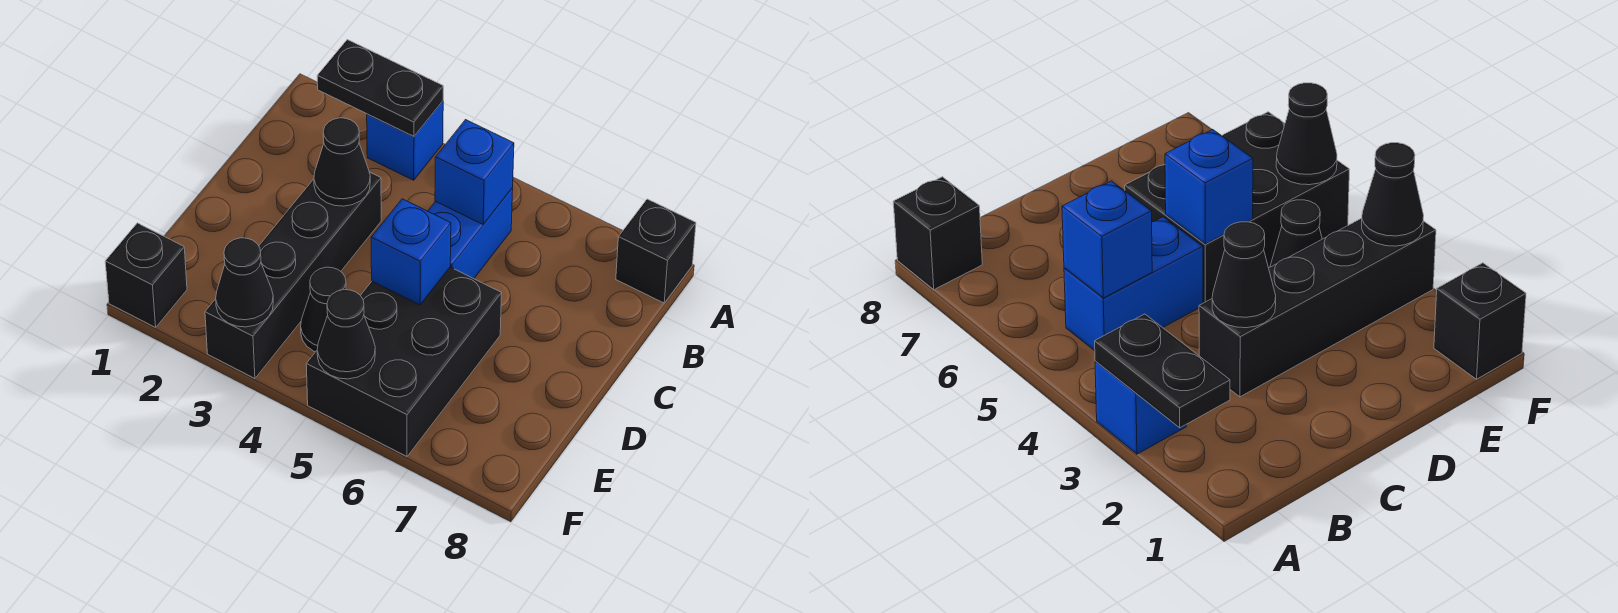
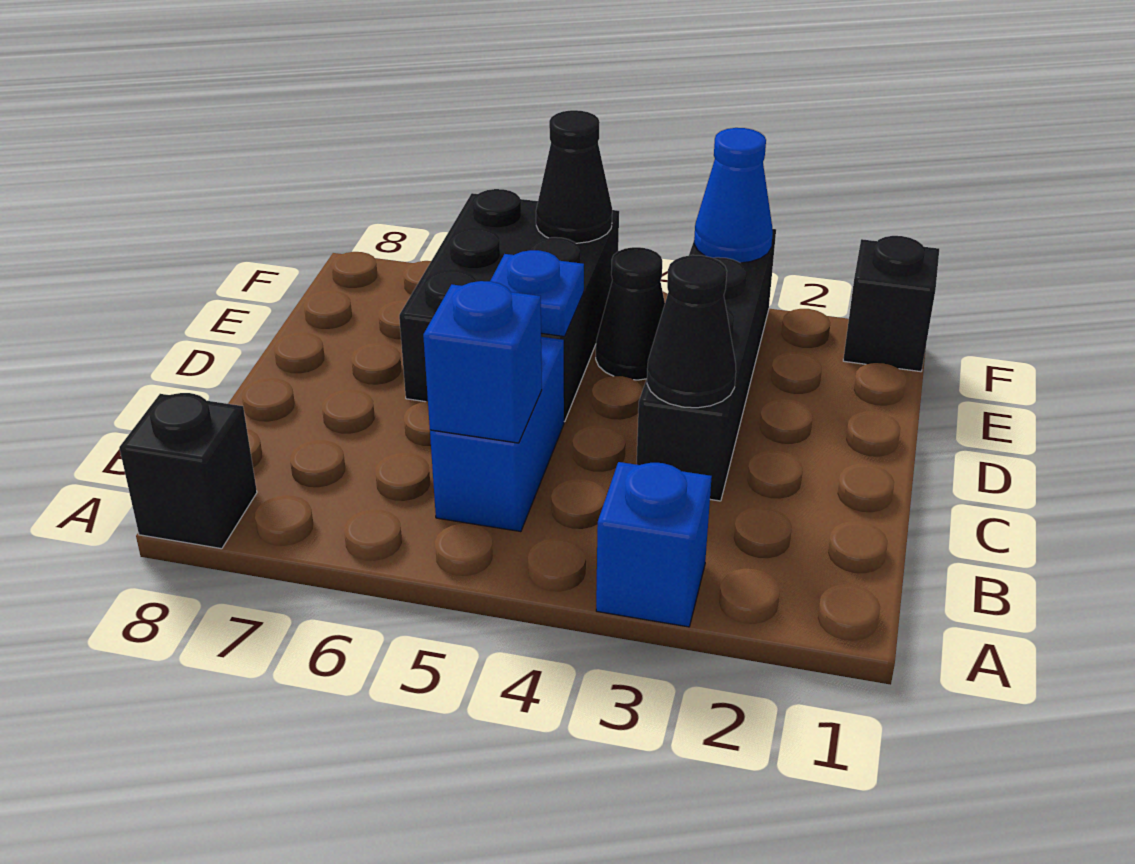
black 1x2 plate [317,40,443,136] -> none
blue 1x1 brick [371,199,451,305] -> blue 1x1 plate [490,250,584,336]
black 1x1 cone [216,238,273,327] -> blue 1x1 cone [694,128,773,263]

